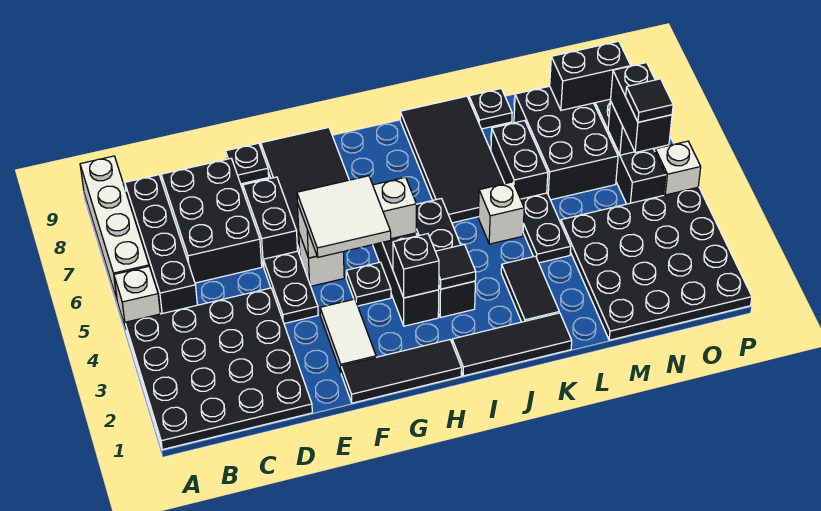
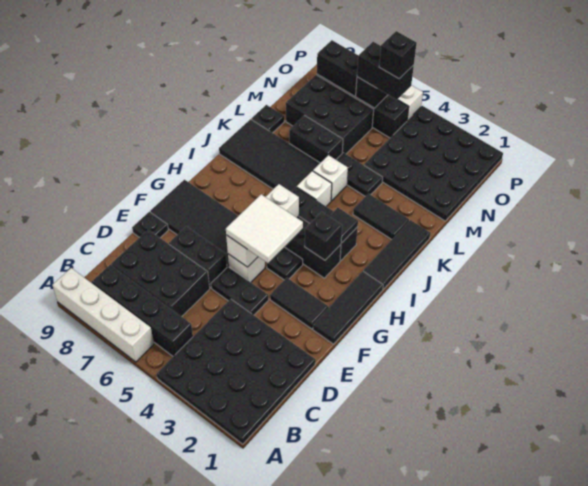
white 1x1 brick [114,266,160,329] -> white 1x1 brick moved to [297,171,332,206]
white 1x2 tile [320,299,376,372] -> black 1x2 tile [270,278,328,329]
black 1x2 brick [550,41,631,110] -> black 1x2 brick turned to [317,40,358,96]
black 1x1 tile [626,79,673,122] -> black 1x1 brick [379,31,417,79]

